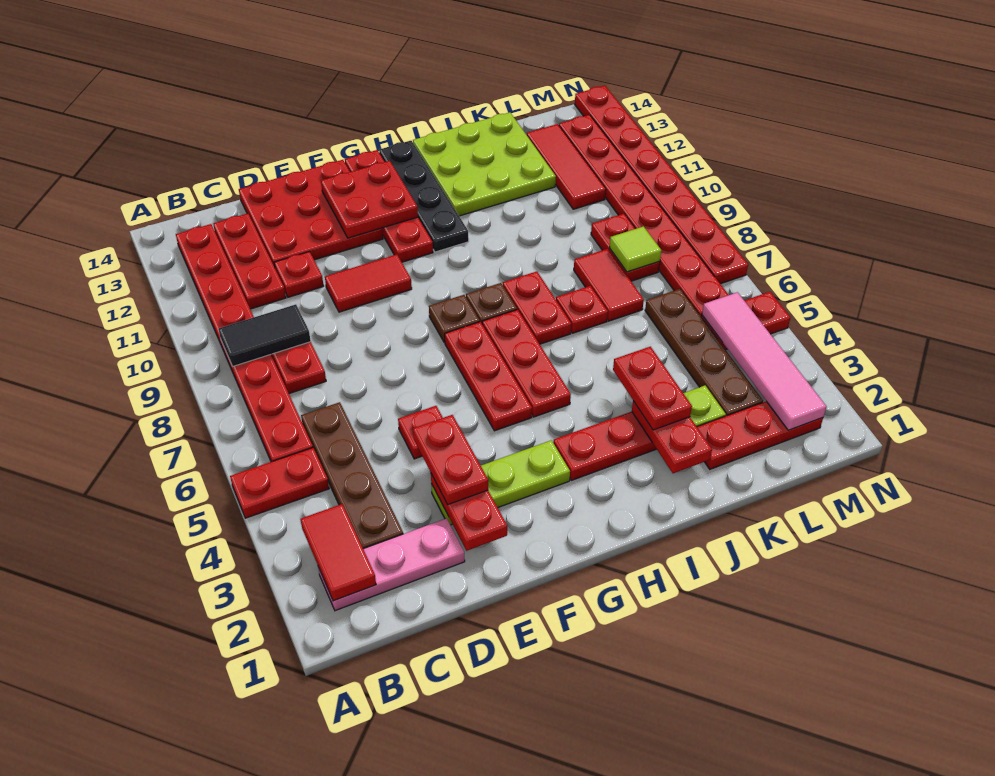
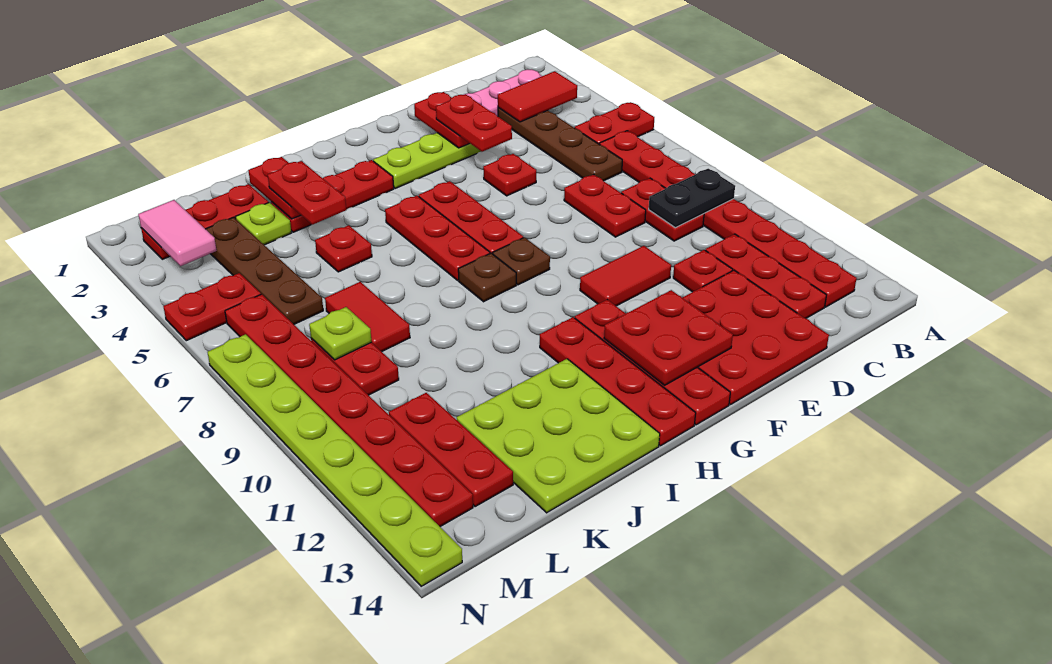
red 1x2 tile [301,504,376,601] -> red 1x2 tile turned to [498,71,577,122]
black 1x2 tile [219,304,311,367] -> black 1x2 plate [649,169,735,228]
black 1x4 plate [379,141,469,252] -> red 1x4 plate [540,317,696,446]
red 1x2 plate [503,271,571,344] -> red 1x2 plate moved to [564,174,646,237]
red 1x1 plate [556,286,608,333] -> red 1x1 plate moved to [315,225,372,272]
lime 1x1 tile [609,226,661,272] -> lime 1x1 plate [309,307,371,360]
red 1x3 tile [527,124,606,209] -> red 1x3 plate [389,393,513,507]
pink 1x4 tile [702,292,826,430] -> pink 1x2 tile [138,200,217,266]
red 1x8 plate [575,86,748,284] -> lime 1x8 plate [207,334,462,586]

